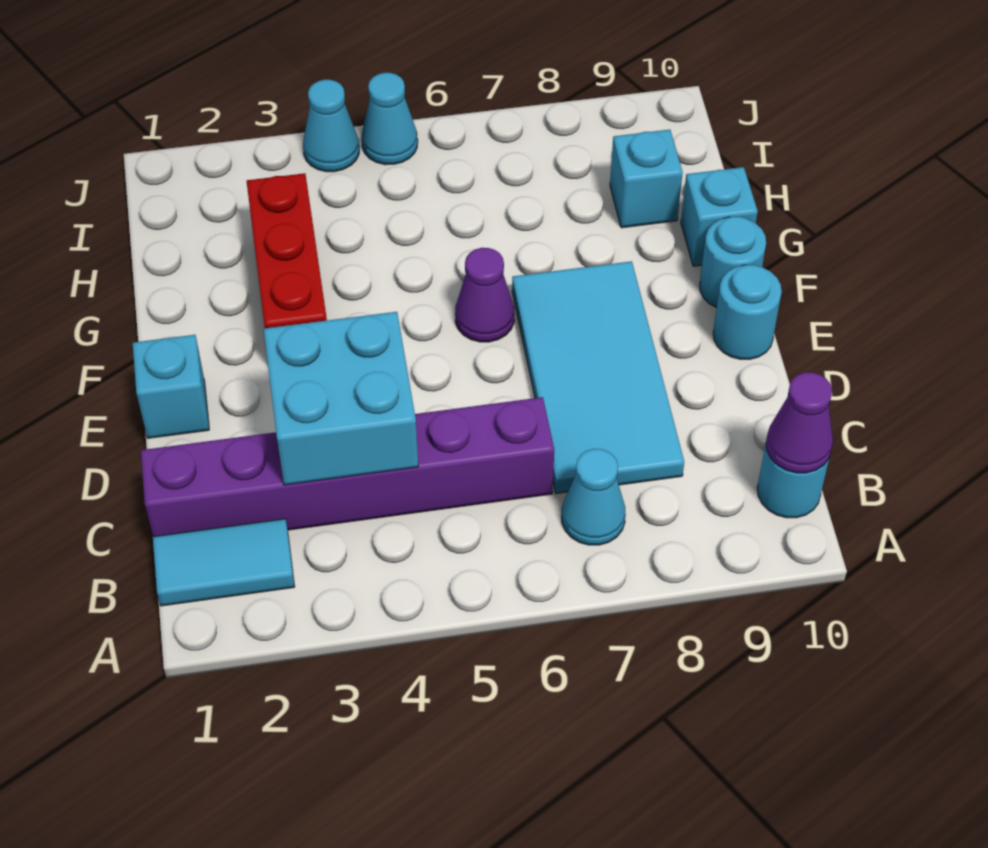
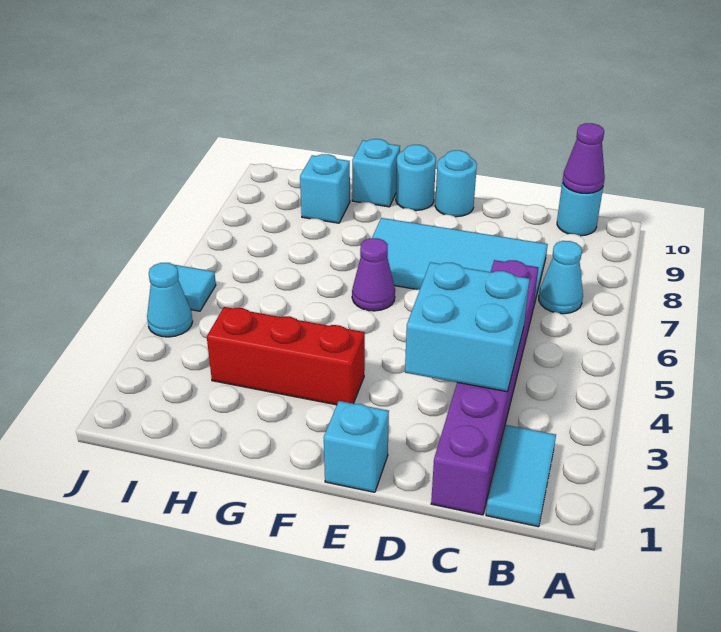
cyan 1x1 cone [362,73,418,165] -> cyan 1x1 tile [175,265,216,311]

